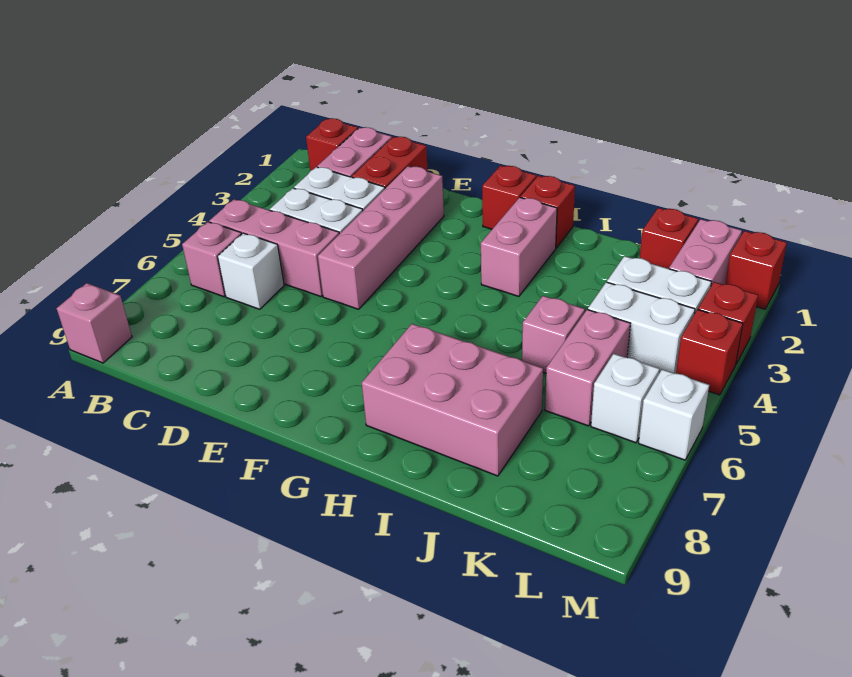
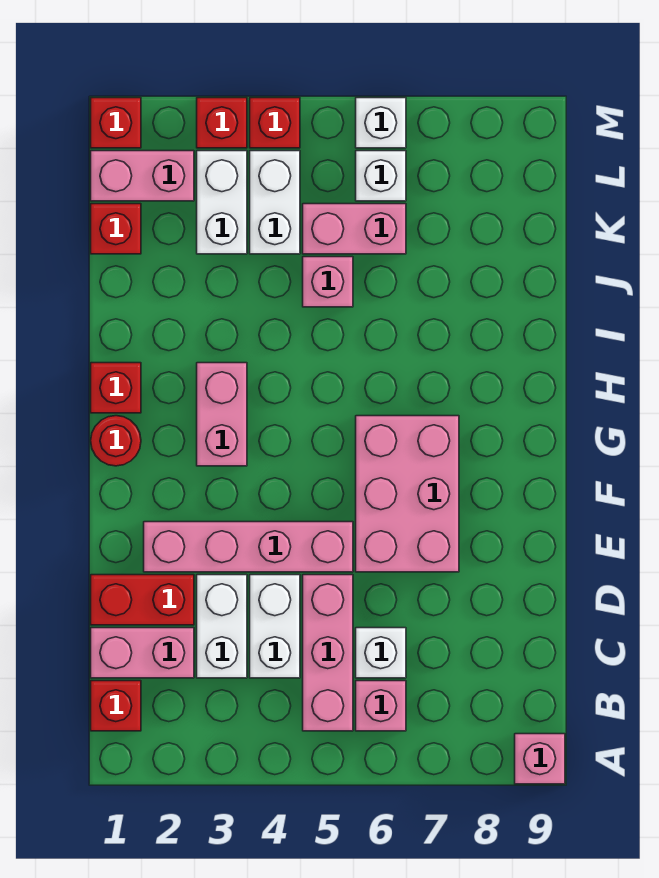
red 1x1 brick [482,166,536,229] -> red 1x1 round brick [91,416,141,466]
pink 1x2 brick [481,197,557,296] -> pink 1x2 brick turned to [197,363,247,466]
pink 2x3 brick [362,324,543,476] -> pink 2x3 brick moved to [356,416,459,572]

